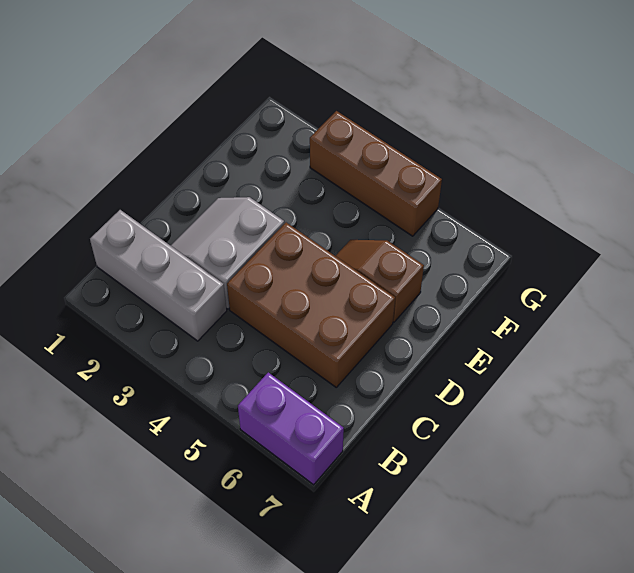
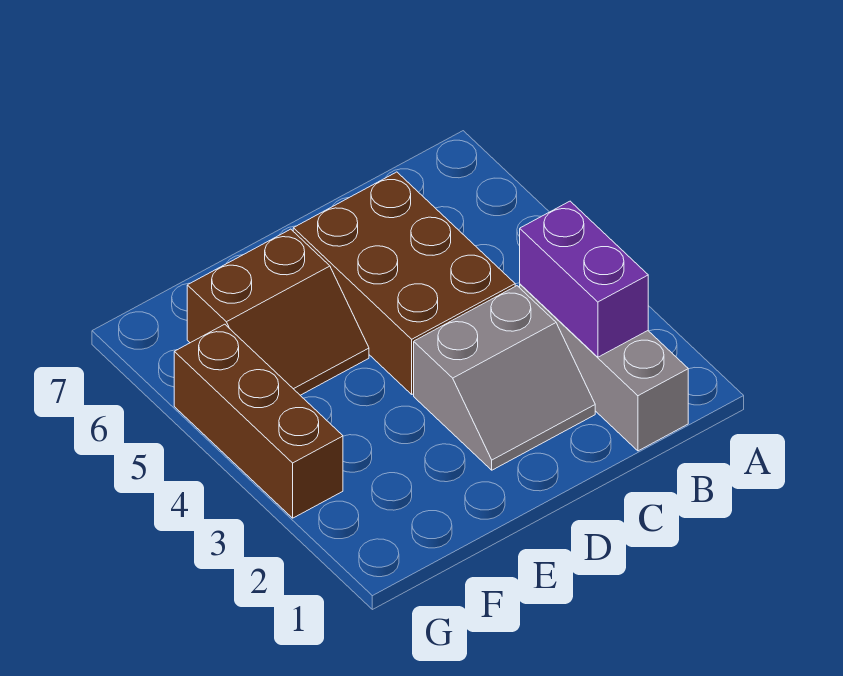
purple 1x2 brick [238,372,344,485] -> purple 1x2 brick moved to [520,201,648,357]
brown 1x2 slope [336,240,424,322] -> brown 2x2 slope [187,229,369,395]

